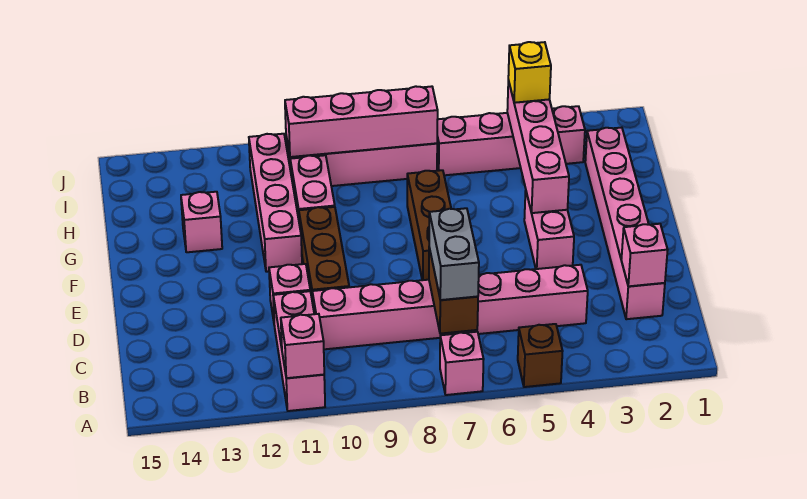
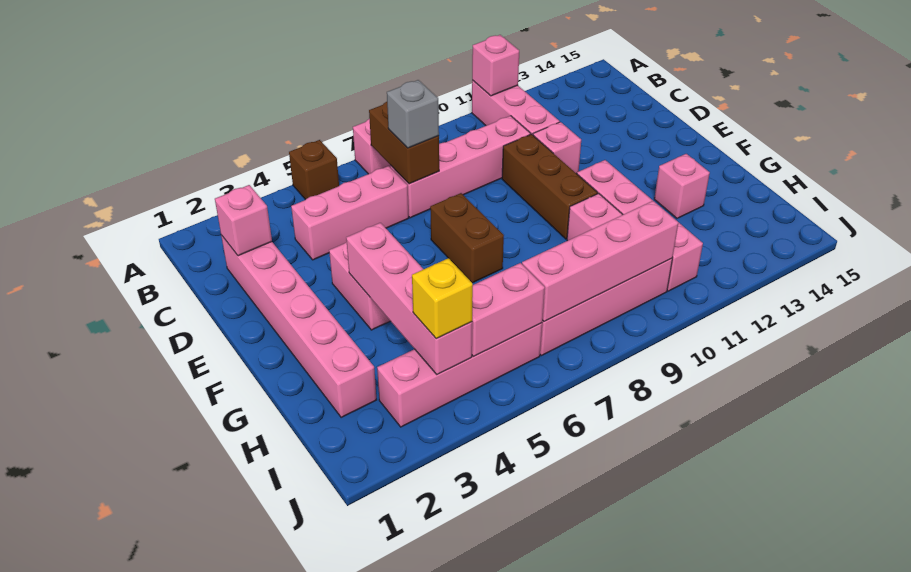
grey 1x2 brick [429,208,479,300] -> grey 1x1 brick [387,80,439,148]
brown 1x3 brick [407,170,451,280] -> brown 1x2 brick [430,193,504,283]
none -> pink 1x2 brick [472,263,545,356]

